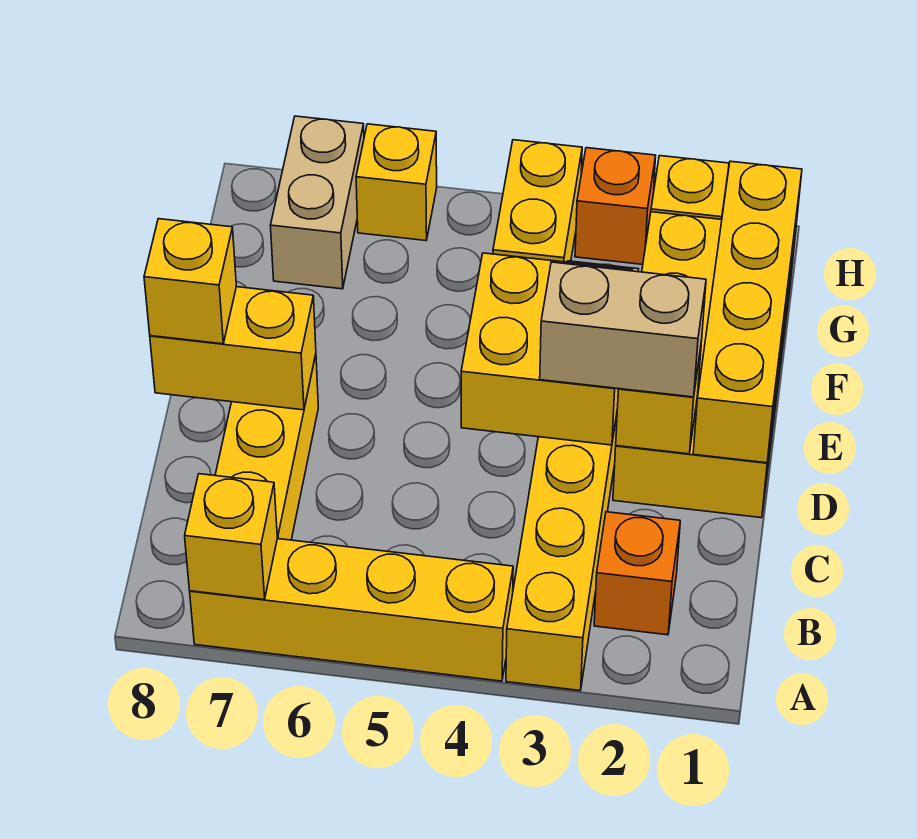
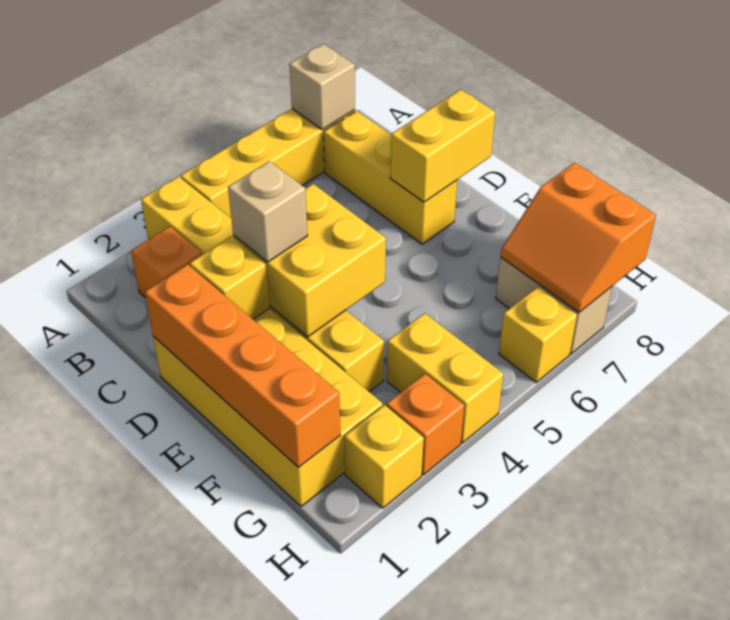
yellow 1x1 brick [185,474,277,600] -> tan 1x1 brick [289,44,355,129]
yellow 1x4 brick [693,161,802,463] -> orange 1x4 brick [145,264,340,467]
tan 1x2 brick [540,262,706,397] -> tan 1x1 brick [228,161,308,262]
yellow 1x1 brick [144,219,236,344] -> none
none -> orange 2x2 slope [500,163,656,312]

